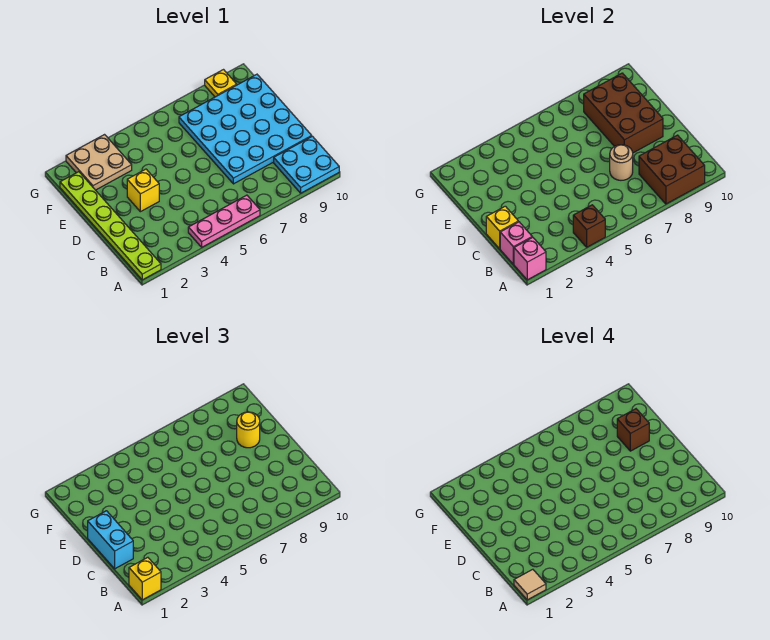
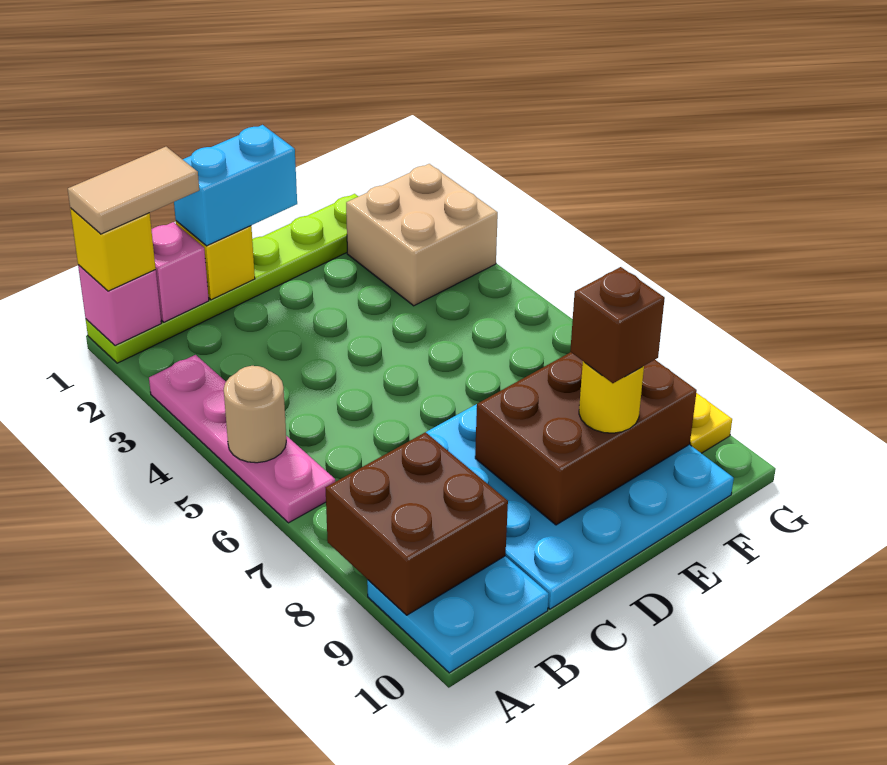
tan 1x1 tile [514,569,546,600] -> tan 1x2 tile [68,147,199,234]
pink 1x3 plate [188,195,260,247] -> pink 1x4 plate [149,355,335,523]
brown 1x1 brick [573,205,605,247] -> none
tan 1x1 round brick [610,145,633,180] -> tan 1x1 round brick moved to [224,366,286,463]
yellow 1x1 brick [127,169,159,212] -> none
tan 2x2 plate [66,135,132,190] -> tan 2x2 brick [346,164,498,306]

